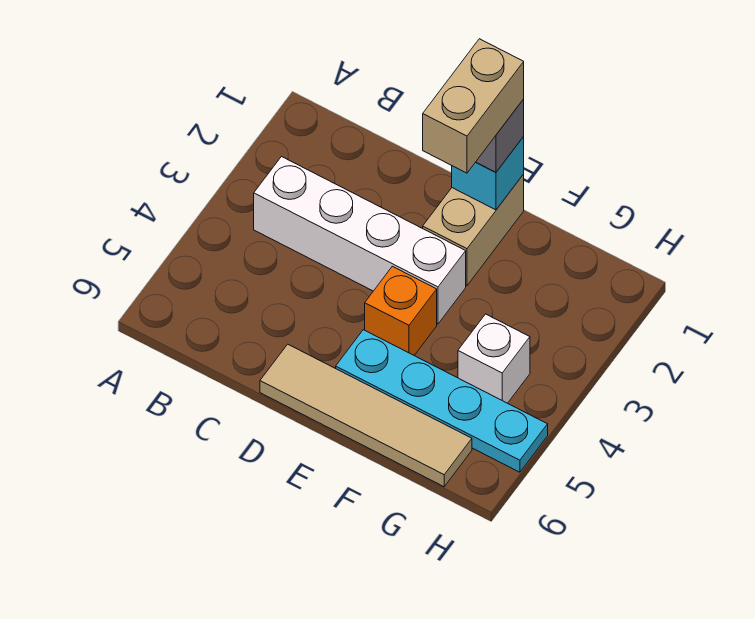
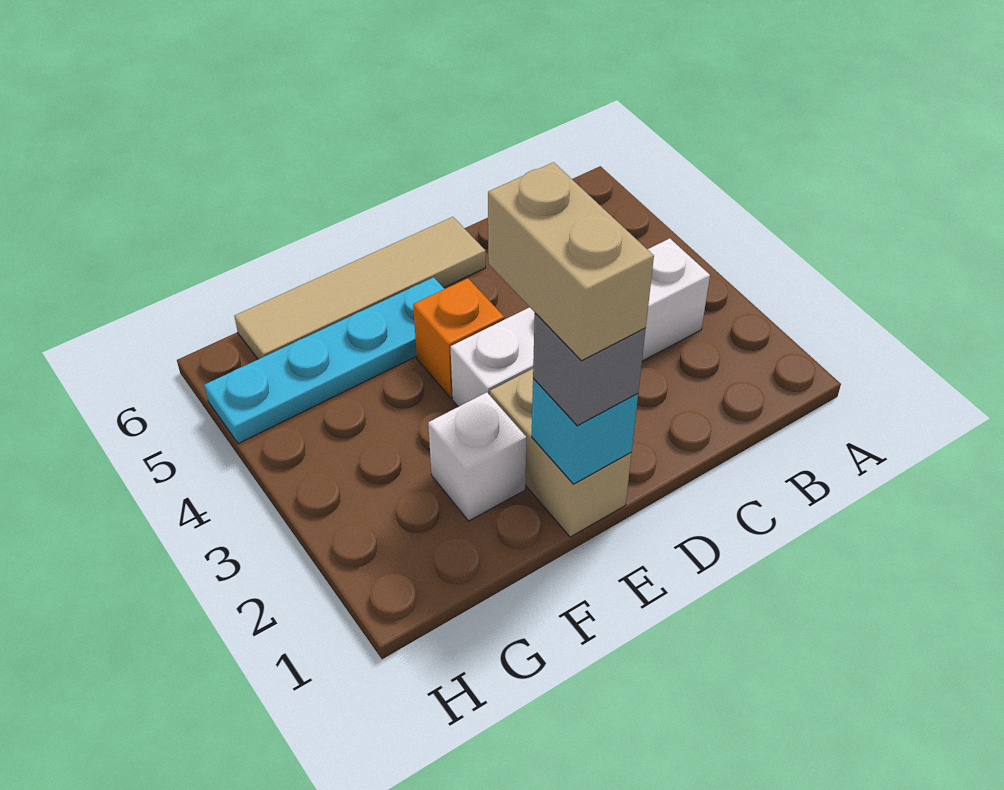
white 1x1 brick [458,314,530,403] -> white 1x1 brick moved to [428,392,526,521]

